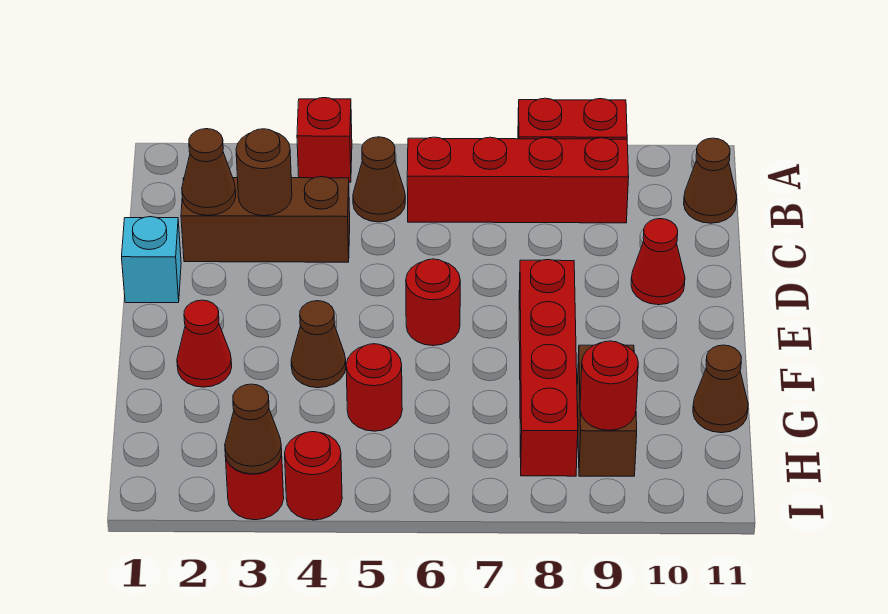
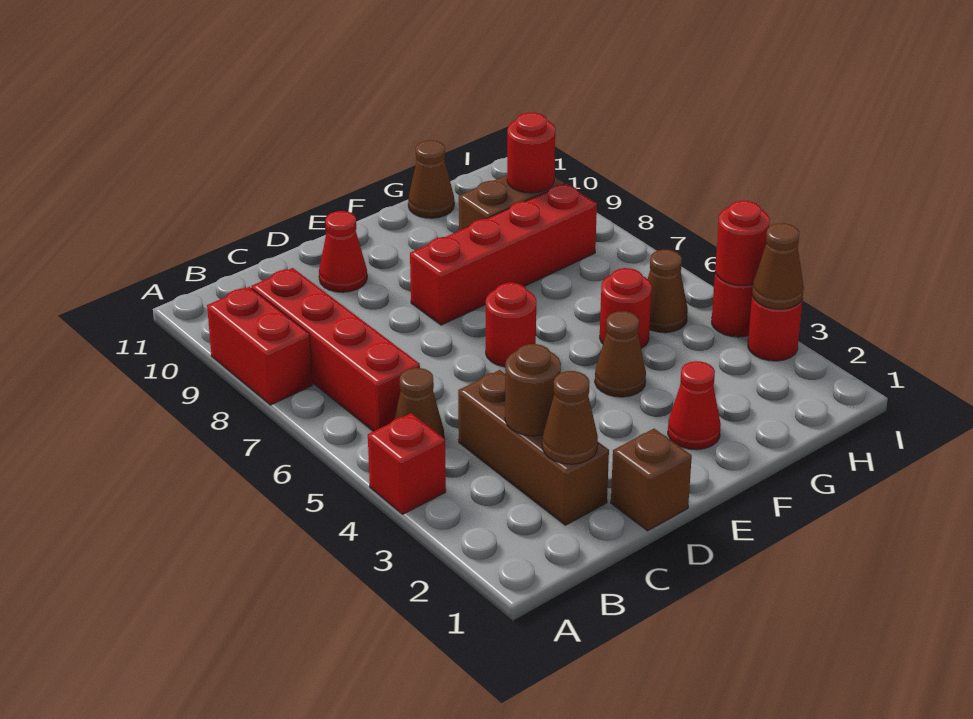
brown 1x1 cone [684,138,737,223] -> brown 1x1 cone moved to [648,250,688,333]
cyan 1x1 brick [122,217,181,303] -> brown 1x1 brick [611,429,692,531]
none -> red 1x1 round brick [715,201,770,285]

